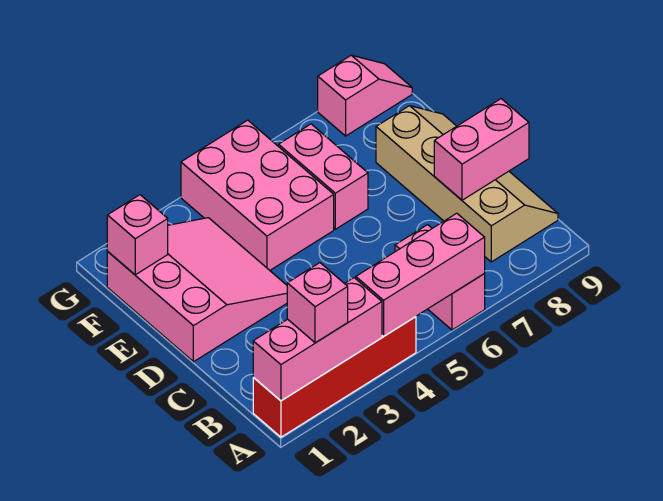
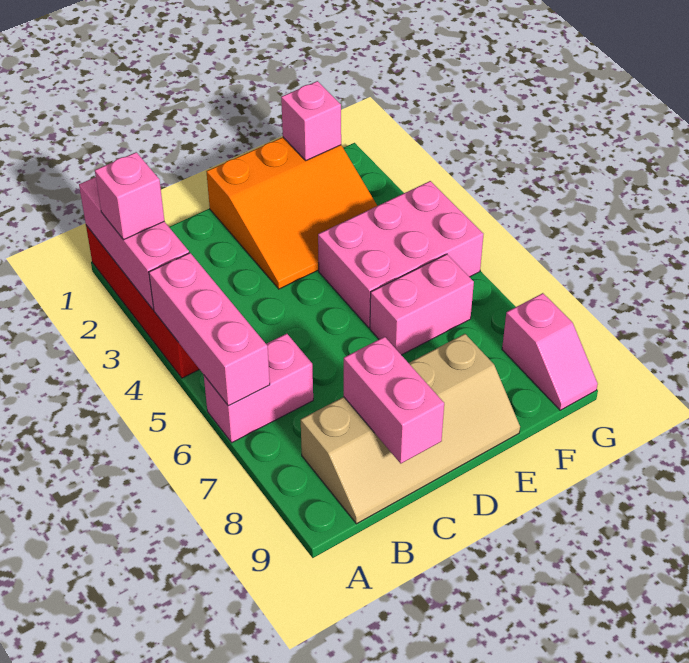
pink 3x3 slope [107,218,287,362] -> orange 3x3 slope [206,137,377,289]

